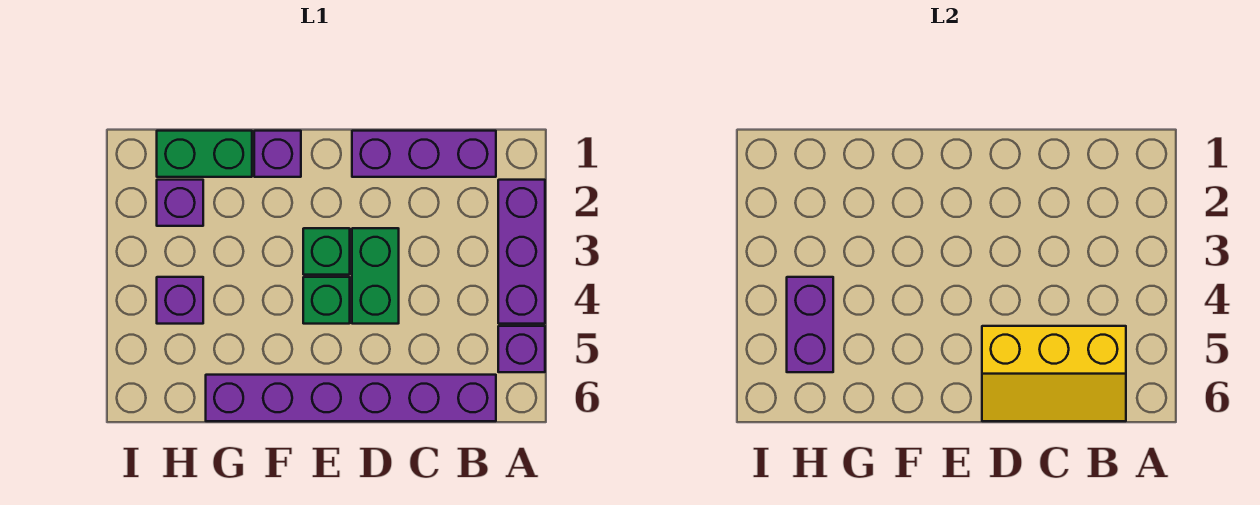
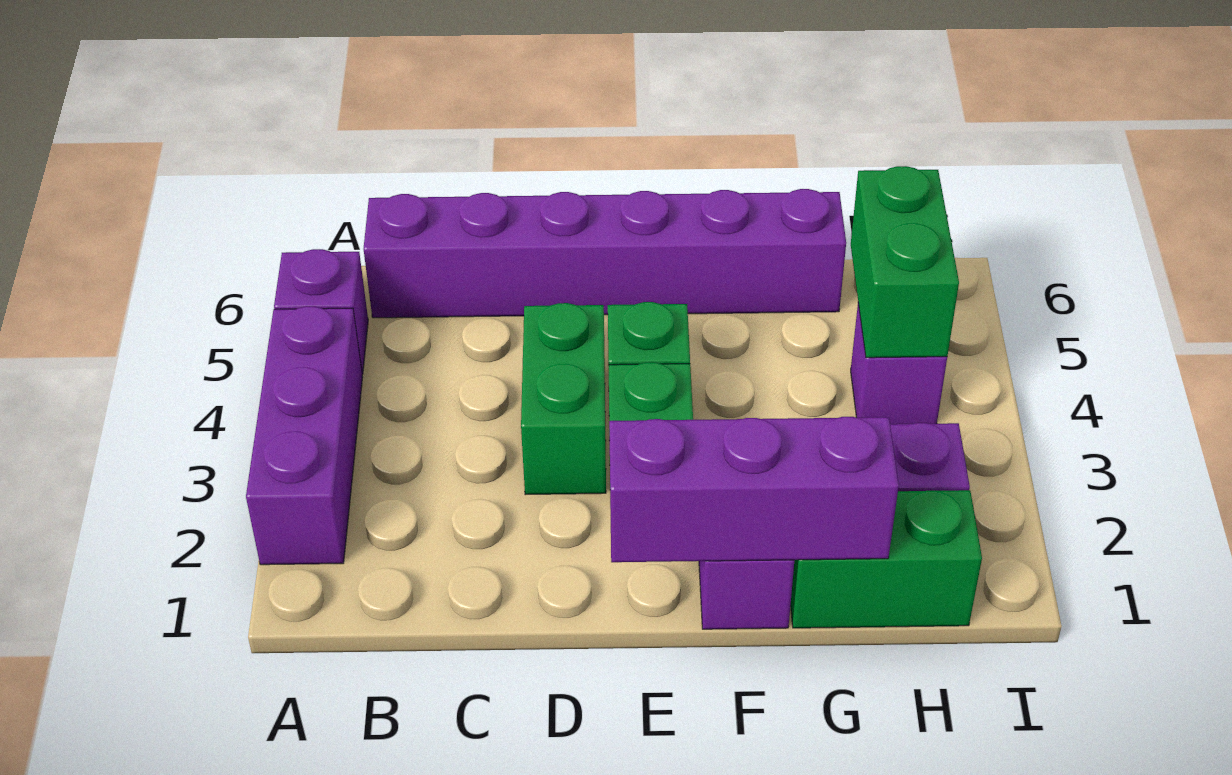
purple 1x3 brick [352,131,496,177] -> purple 1x3 brick moved to [609,417,899,562]
yellow 2x3 slope [982,326,1126,421] -> none
purple 1x2 brick [787,277,833,372] -> green 1x2 brick [851,166,959,358]

